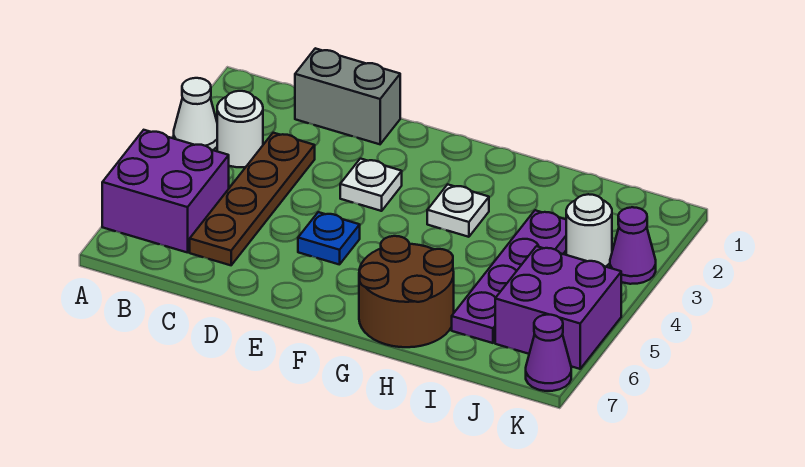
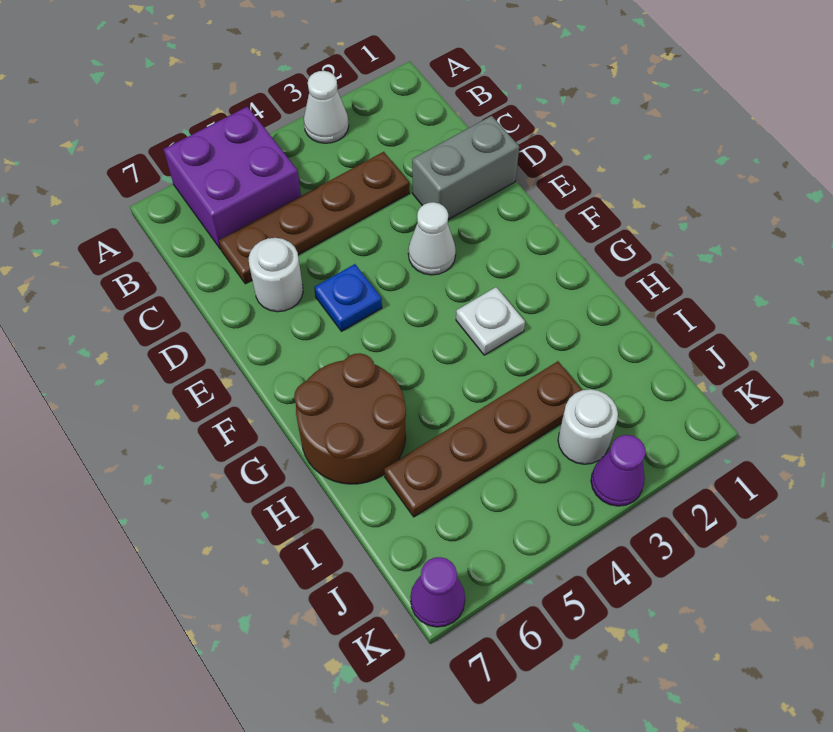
white 1x1 round brick [217,91,263,167] -> white 1x1 round brick moved to [249,238,303,312]
grey 1x2 brick [295,48,400,144] -> grey 1x2 brick turned to [412,116,519,220]
white 1x1 plate [340,159,402,211] -> white 1x1 cone [408,202,456,275]
purple 1x4 plate [452,210,566,343] -> brown 1x4 plate [384,361,582,517]
purple 2x2 brick [495,246,621,369] -> none

